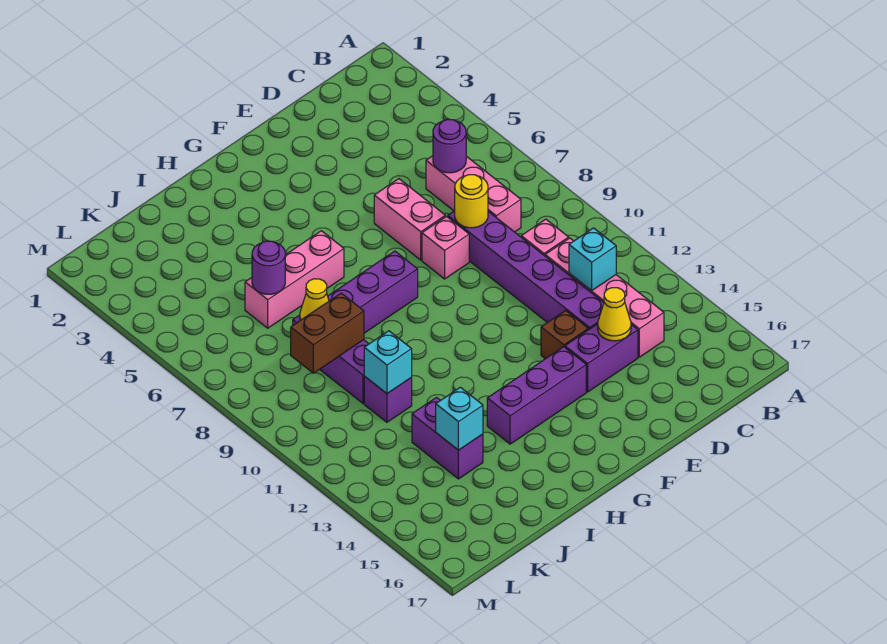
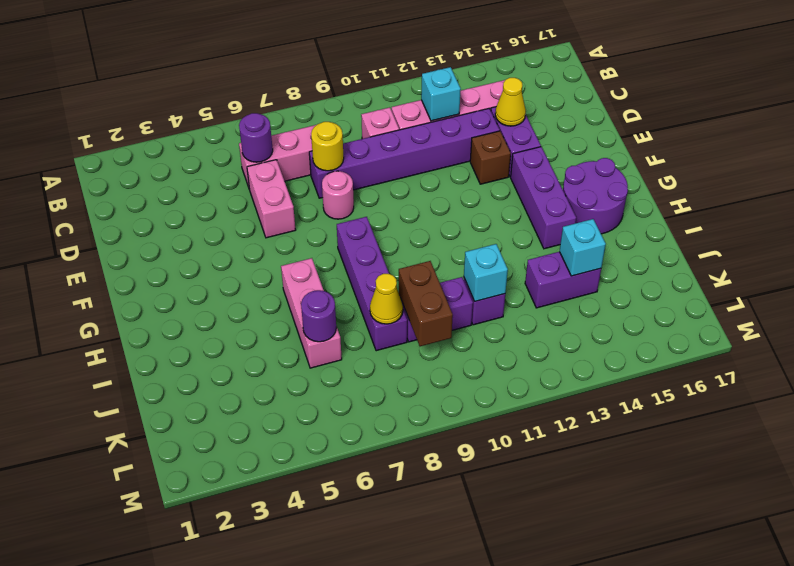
pink 1x2 brick [374,179,445,260] -> pink 1x2 brick turned to [247,160,296,238]
pink 1x1 brick [422,216,469,279] -> pink 1x1 round brick [322,171,354,219]
none -> purple 2x2 round brick [563,158,628,234]

